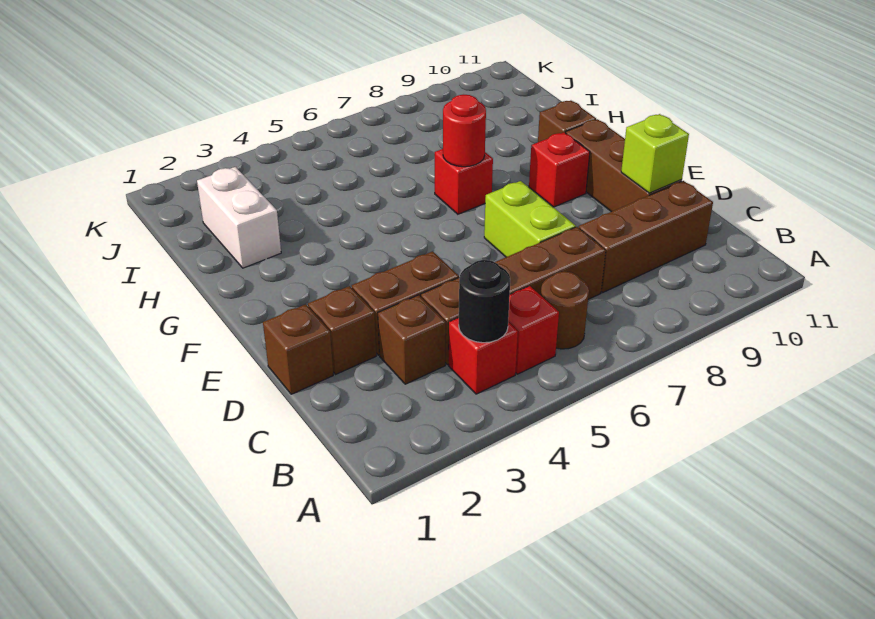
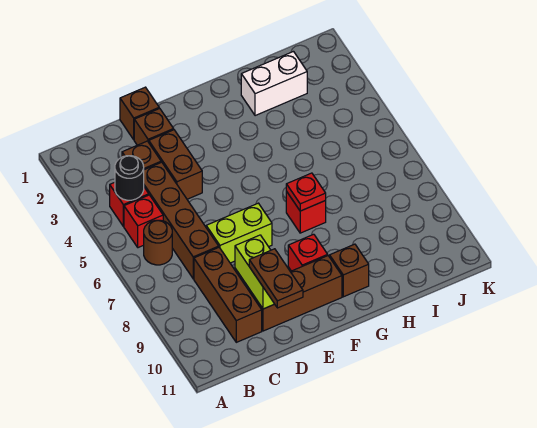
lime 1x1 brick [621,114,689,193] -> lime 1x2 brick [235,235,274,309]
none -> brown 1x2 plate [249,249,303,308]
red 1x1 round brick [443,95,486,167] -> red 1x1 plate [286,173,326,211]

